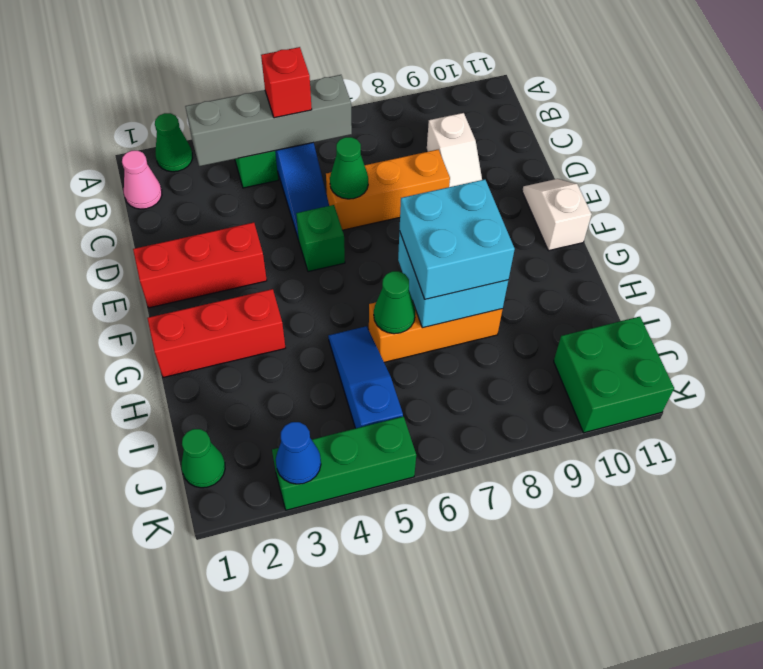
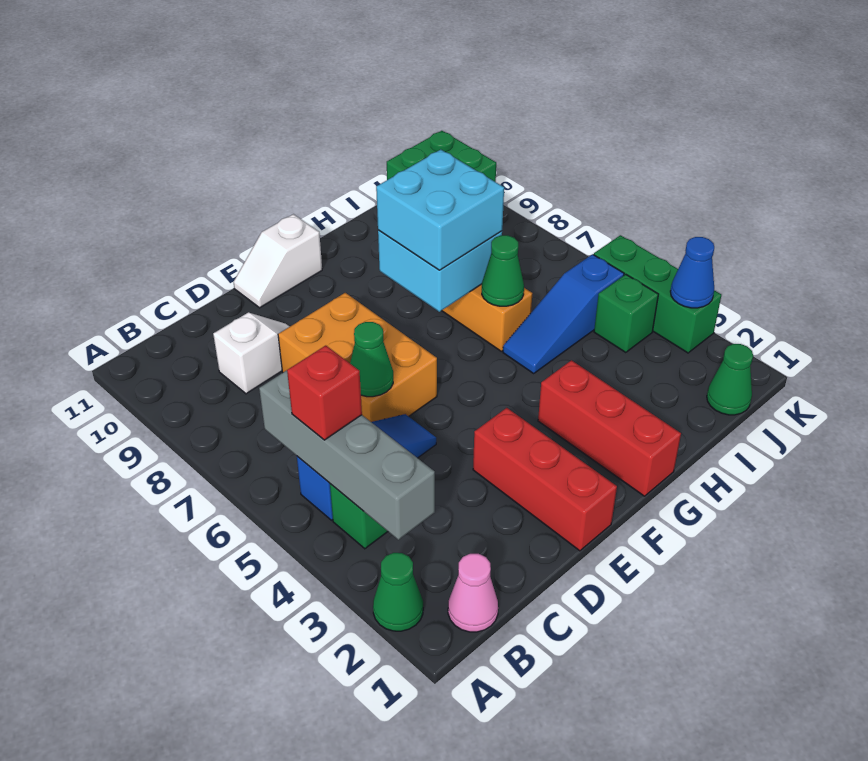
orange 1x3 brick [326,150,450,230] -> orange 2x3 brick [278,293,437,422]
green 1x1 brick [296,205,345,272] -> green 1x1 brick moved to [594,274,658,353]

